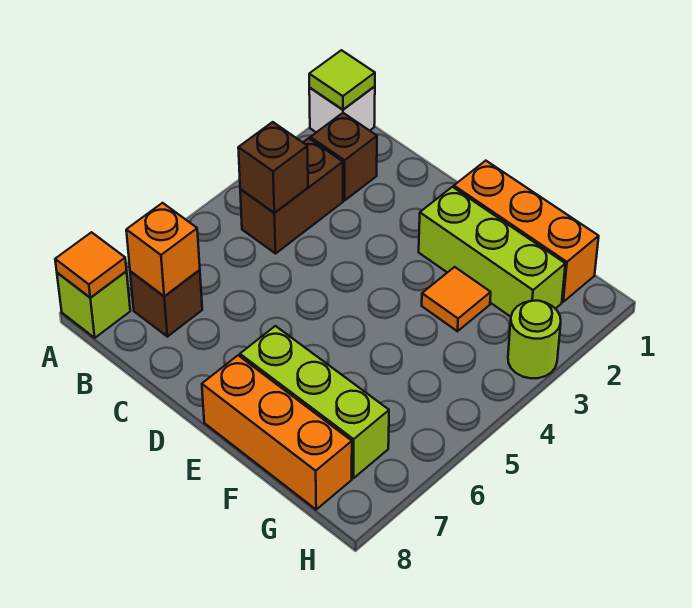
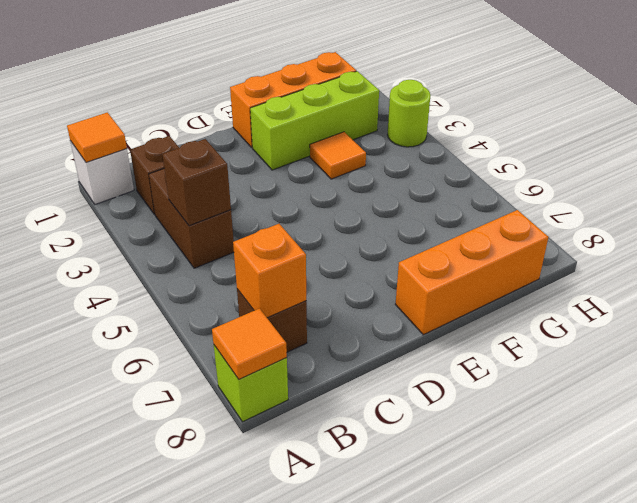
lime 1x1 tile [309,50,375,110] -> orange 1x1 tile [67,112,127,162]
lime 1x3 brick [240,326,389,478] -> none

